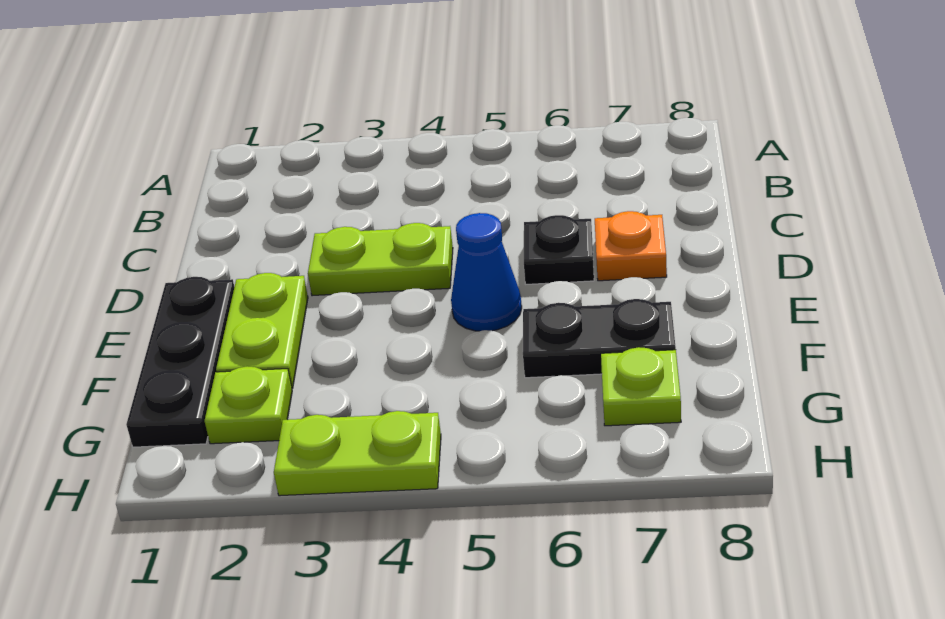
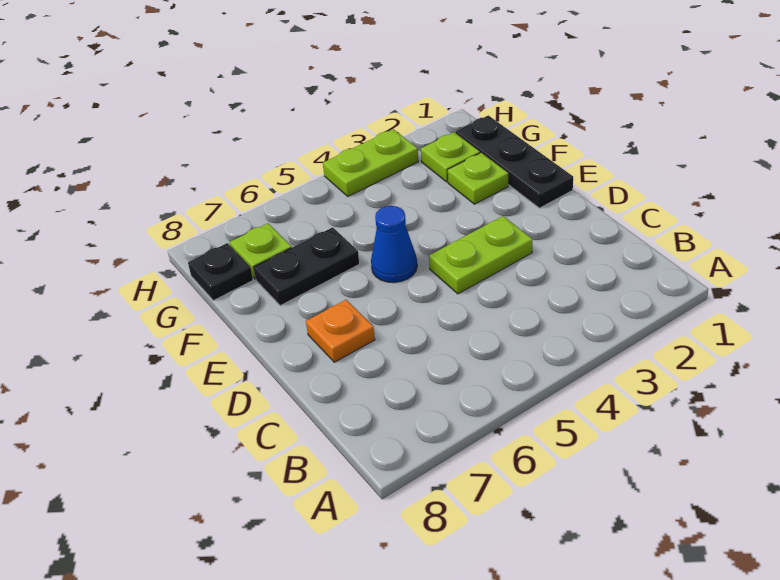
black 1x1 plate [524,215,594,284] -> black 1x1 plate moved to [188,243,253,301]
lime 1x2 plate [216,273,308,389] -> lime 1x1 plate [448,153,508,204]

